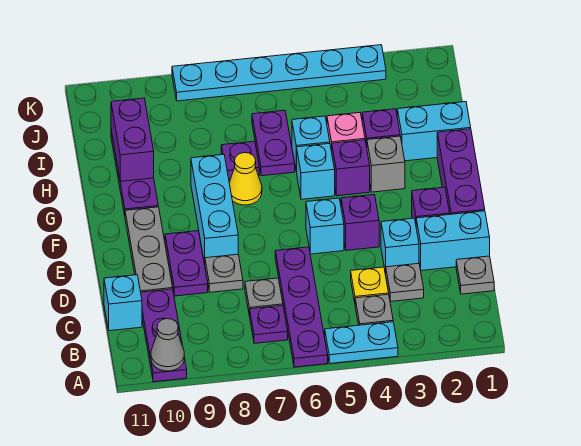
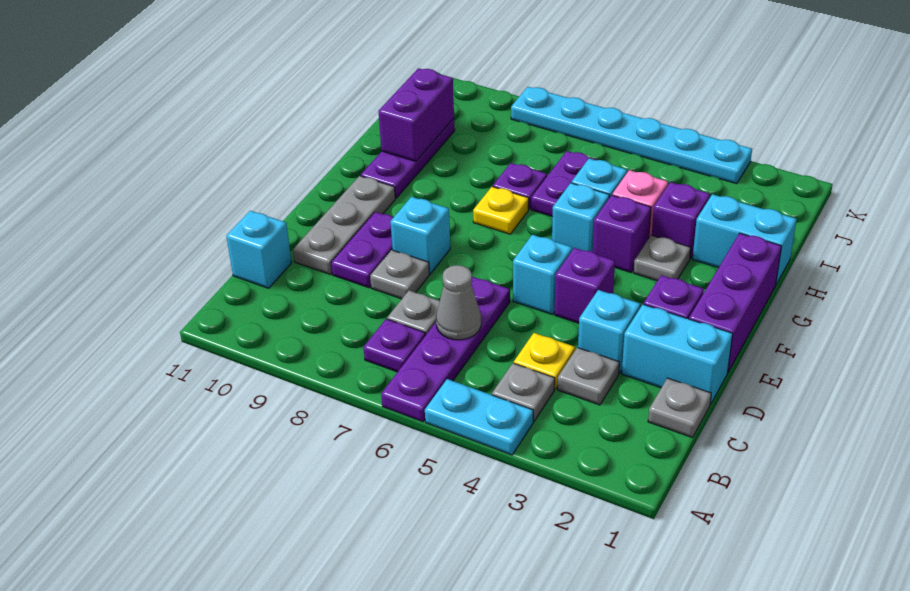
purple 1x3 plate [141,289,187,382] -> none
grey 1x1 cone [151,319,184,371] -> grey 1x1 cone moved to [436,265,481,340]
cyan 1x3 brick [191,154,238,264] -> cyan 1x1 brick [391,197,450,274]
grey 1x1 brick [367,136,405,192] -> grey 1x1 plate [634,235,691,281]
yellow 1x1 cone [229,153,262,205] -> yellow 1x1 plate [473,187,529,234]

